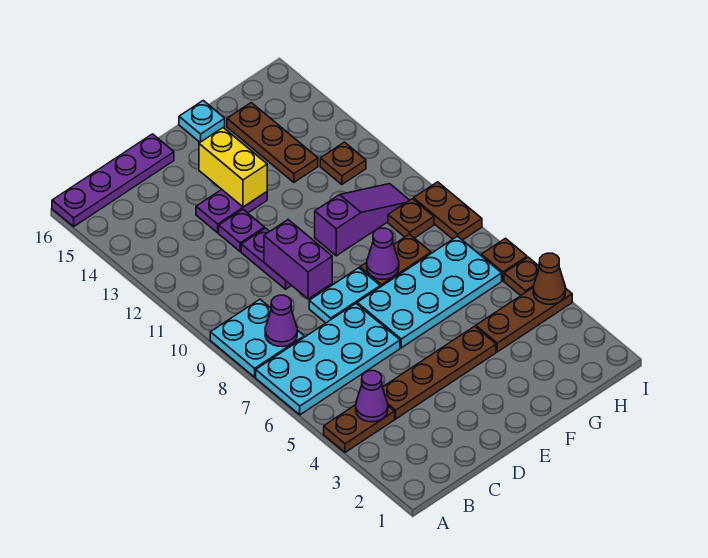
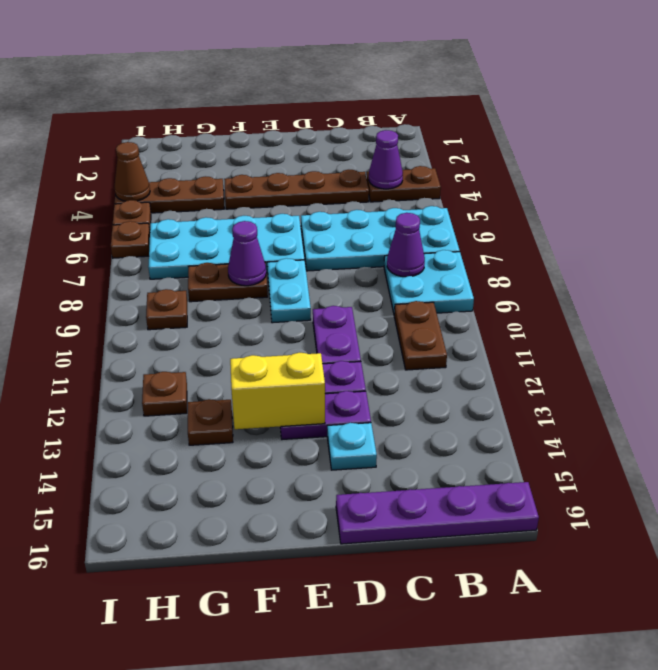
cyan 1x2 plate [309,268,380,323] -> cyan 1x2 plate turned to [267,258,311,323]
purple 1x2 brick [264,220,332,299] -> none
yellow 1x2 brick [199,128,267,207] -> yellow 1x2 brick turned to [230,353,325,429]
purple 1x3 slope [315,184,409,256] -> none
cyan 1x1 plate [179,101,225,142] -> cyan 1x1 plate moved to [327,423,377,470]
brown 1x3 plate [227,103,318,182] -> brown 1x1 plate [188,399,233,445]
brown 1x2 plate [414,182,482,240] -> brown 1x2 plate moved to [394,301,447,370]

